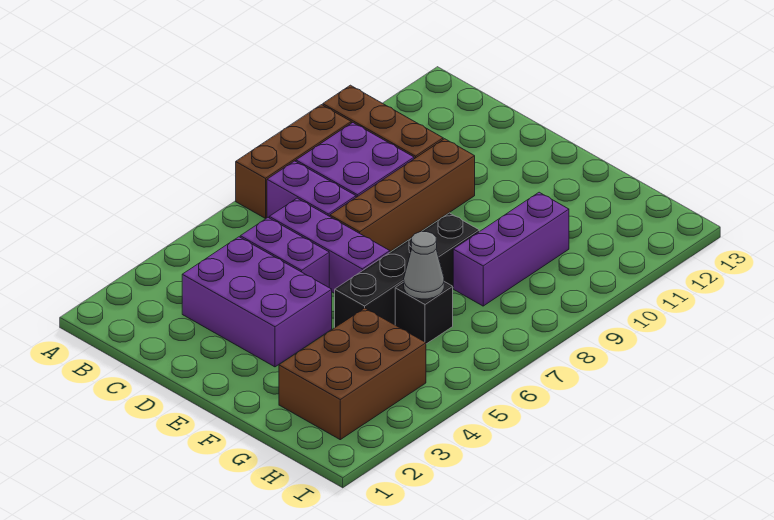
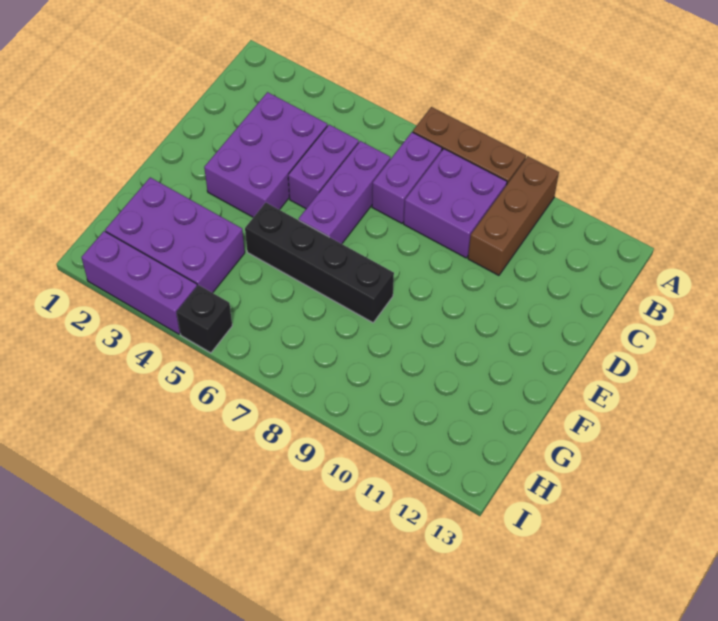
brown 1x4 brick [330,139,475,252] -> none
brown 2x3 brick [279,308,426,440] -> purple 2x3 brick [105,177,245,293]
black 1x1 brick [395,282,453,344] -> black 1x1 brick moved to [177,285,232,353]
grey 1x1 cone [404,232,444,299] -> none
purple 1x3 brick [453,192,569,306] -> purple 1x3 brick moved to [82,231,197,334]

